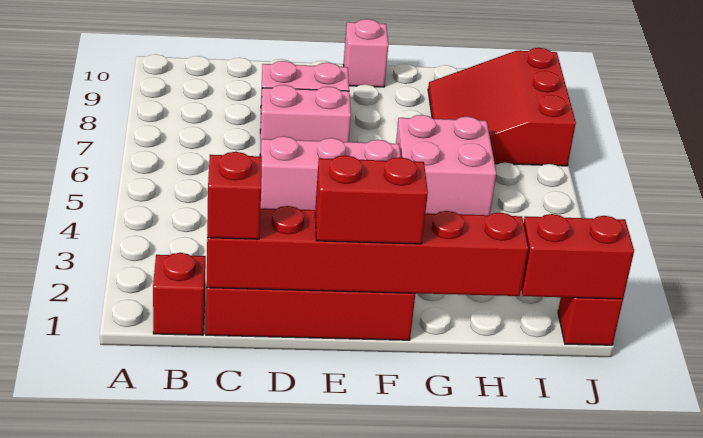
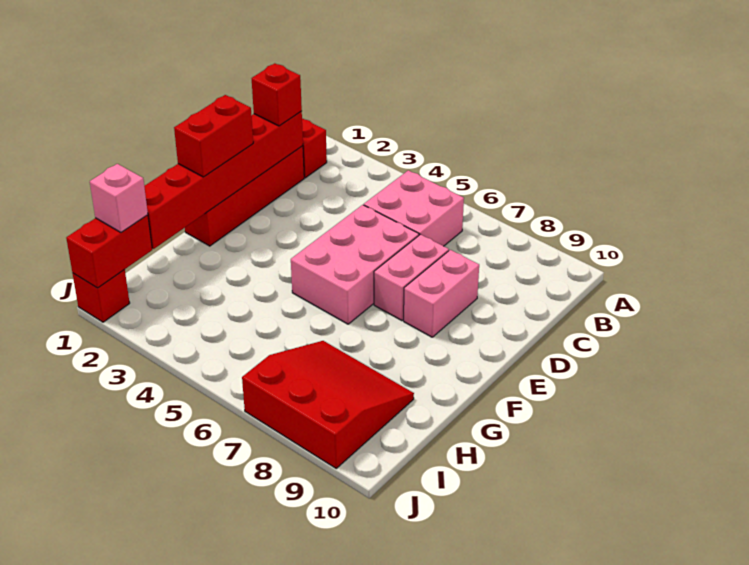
pink 1x3 brick [261,136,401,210] -> pink 2x3 brick [291,205,419,324]
pink 1x1 brick [343,19,388,87] -> pink 1x1 brick moved to [90,164,148,232]
pink 2x2 brick [396,115,496,215] -> pink 2x2 brick moved to [364,170,464,246]

